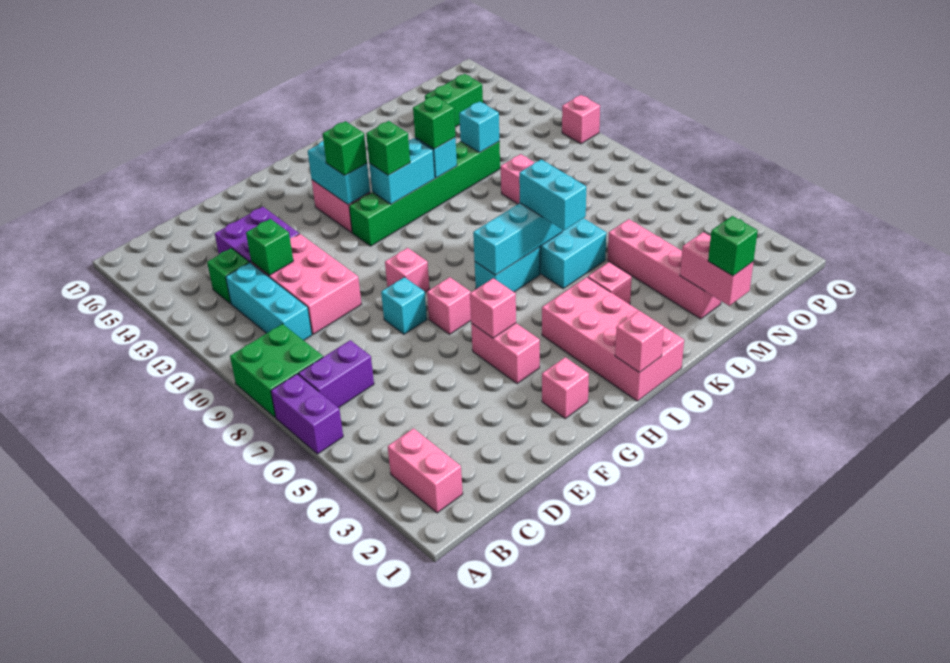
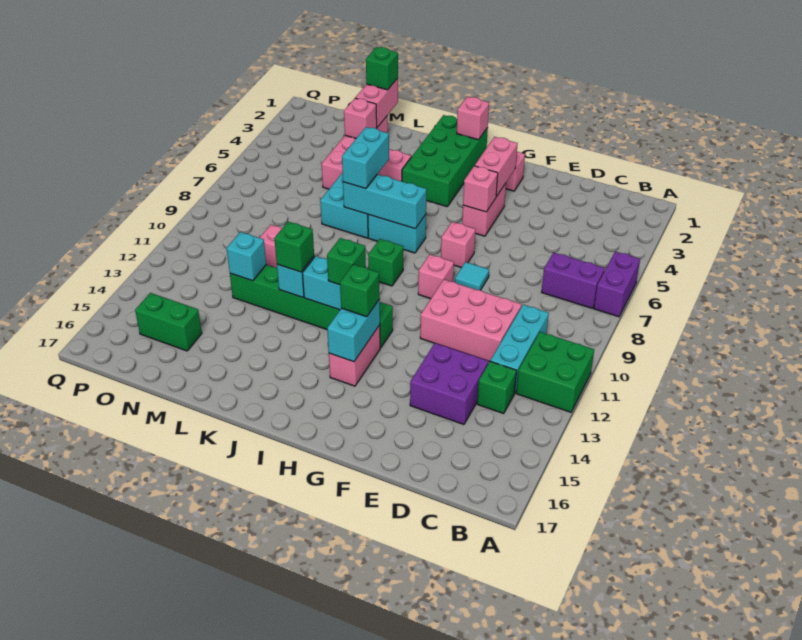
green 2x2 brick [230,324,323,418] -> green 2x2 brick moved to [516,332,594,412]
pink 1x2 brick [388,428,463,513] -> pink 1x2 brick moved to [475,137,518,196]
pink 2x3 brick [251,234,361,334] -> pink 2x3 brick turned to [420,280,522,362]
green 1x1 brick [246,219,293,275] -> green 1x1 brick moved to [368,239,403,286]
cyan 1x1 brick [381,277,427,334] -> cyan 1x1 tile [455,262,489,290]
pink 2x4 brick [542,277,684,401] -> green 2x4 brick [402,115,488,207]
pink 1x1 brick [562,95,600,144] -> pink 1x1 brick moved to [344,98,377,138]

